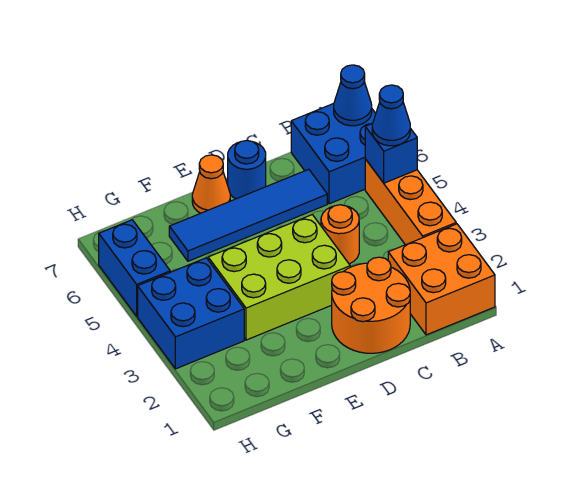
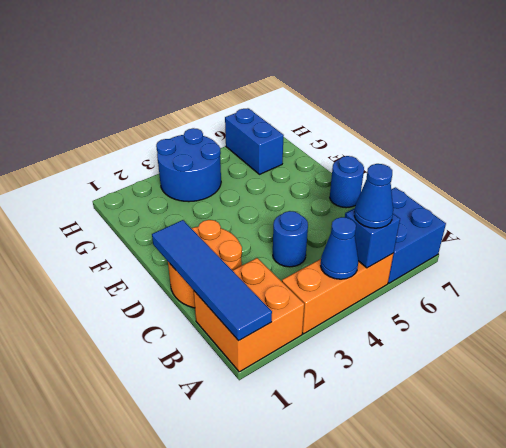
blue 1x1 cone [334,65,372,126] -> blue 1x1 cone moved to [321,217,358,279]
orange 1x1 round brick [321,205,359,264] -> blue 1x1 round brick [273,211,308,267]
blue 1x4 tile [169,169,327,261] -> blue 1x4 tile moved to [152,220,272,341]
lime 2x3 brick [208,215,350,340] -> none
orange 1x1 cone [192,155,230,213] -> none
blue 2x2 brick [138,258,244,369] -> blue 2x2 round brick [156,128,221,202]
blue 1x2 brick [99,220,170,316] -> blue 1x2 brick turned to [225,108,284,174]

